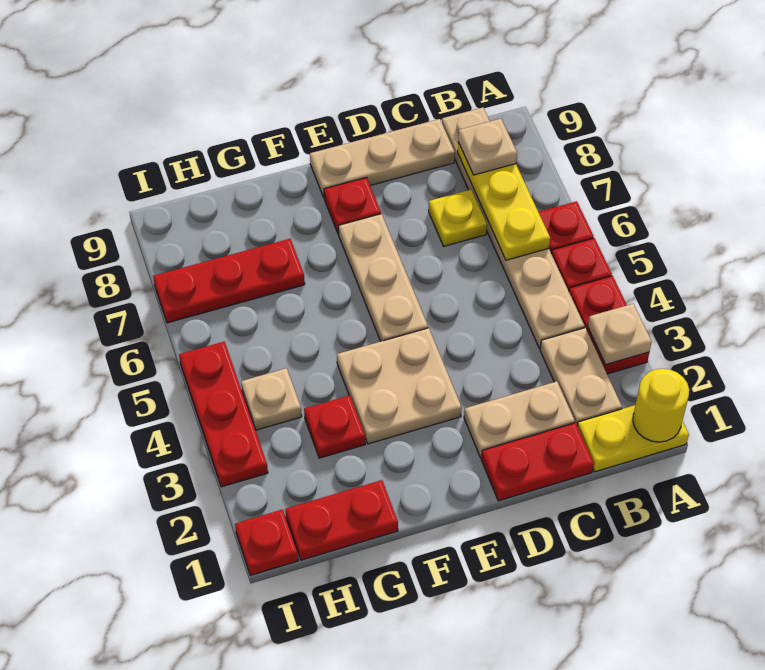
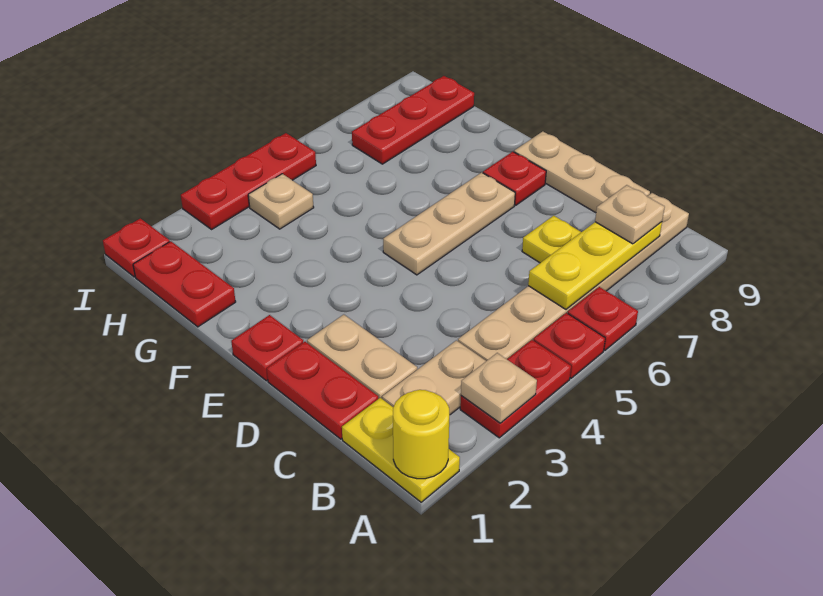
tan 2x2 plate [337,328,462,444] -> none
red 1x1 plate [304,395,365,458] -> red 1x1 plate moved to [231,315,303,381]
red 1x3 plate [153,239,305,323] -> red 1x3 plate turned to [352,76,474,164]

